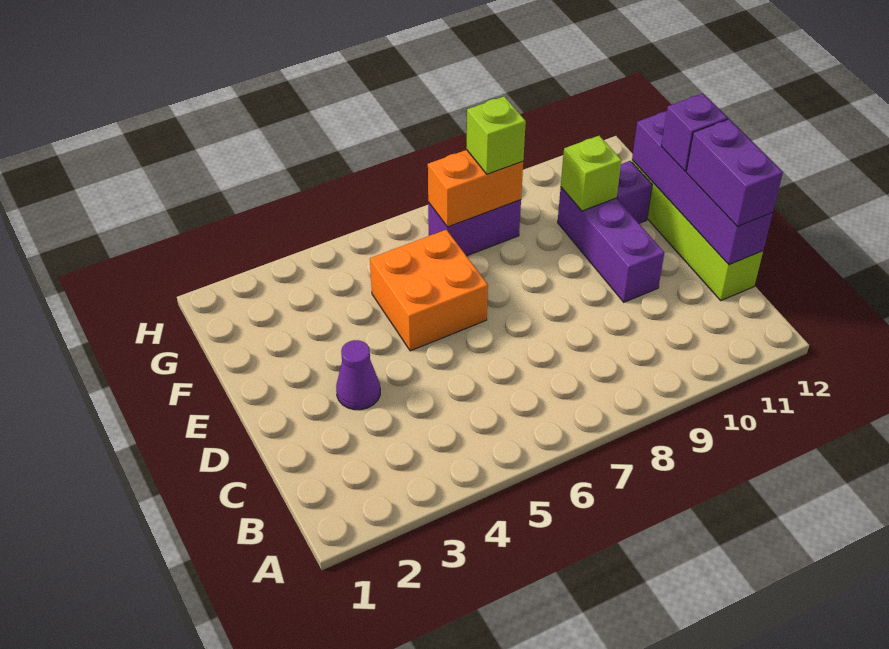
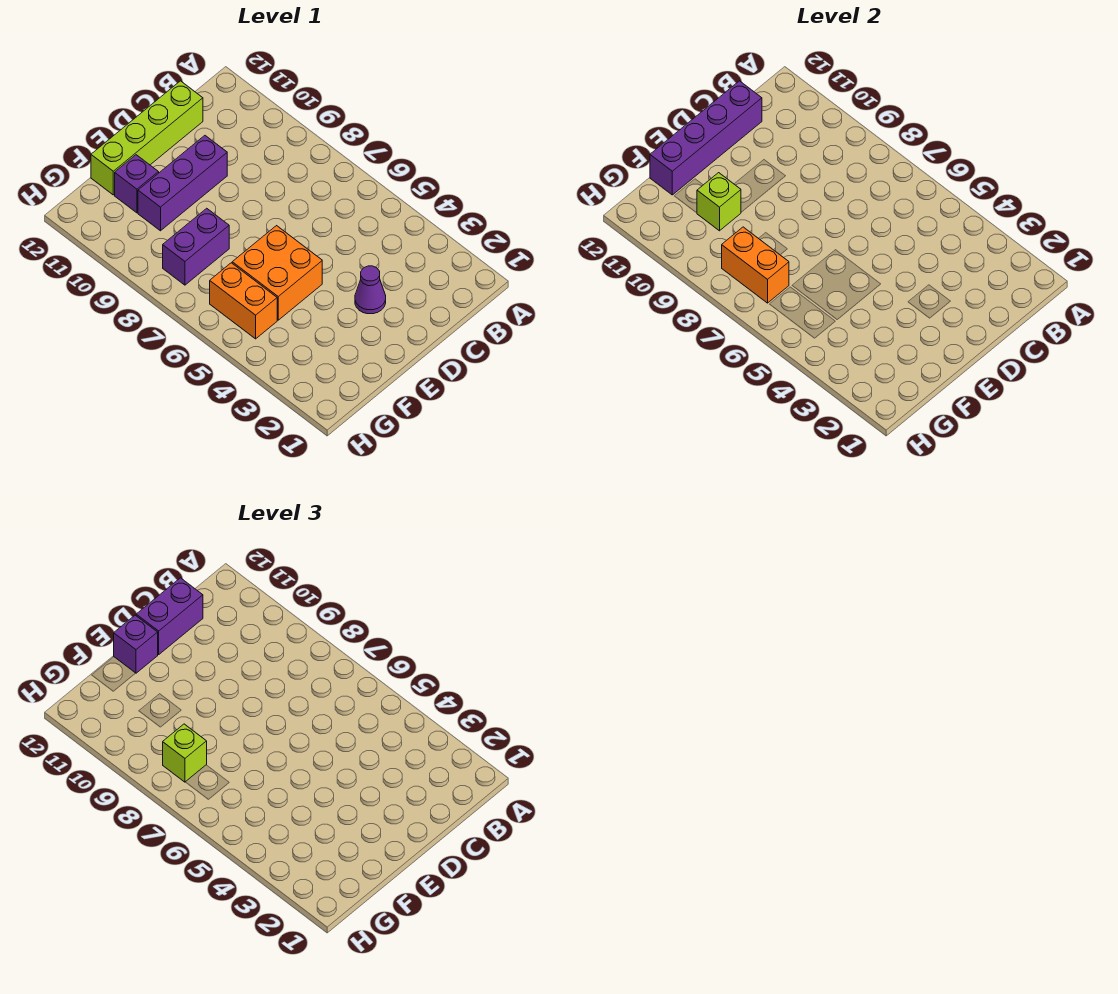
none -> orange 1x2 brick [210,263,277,339]
purple 1x2 brick [428,200,521,256] -> purple 1x2 brick turned to [163,208,229,285]

